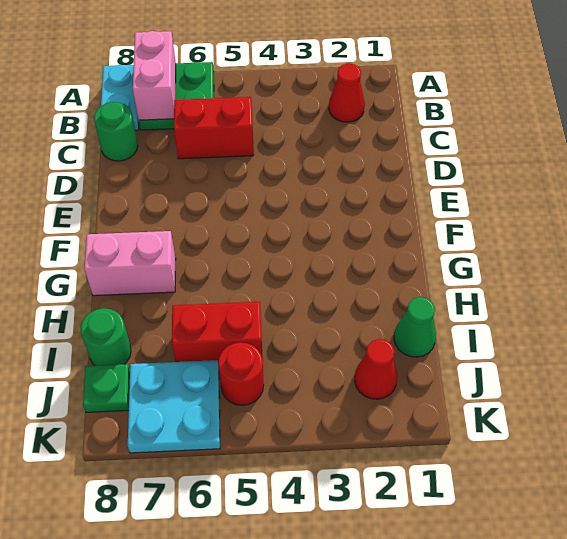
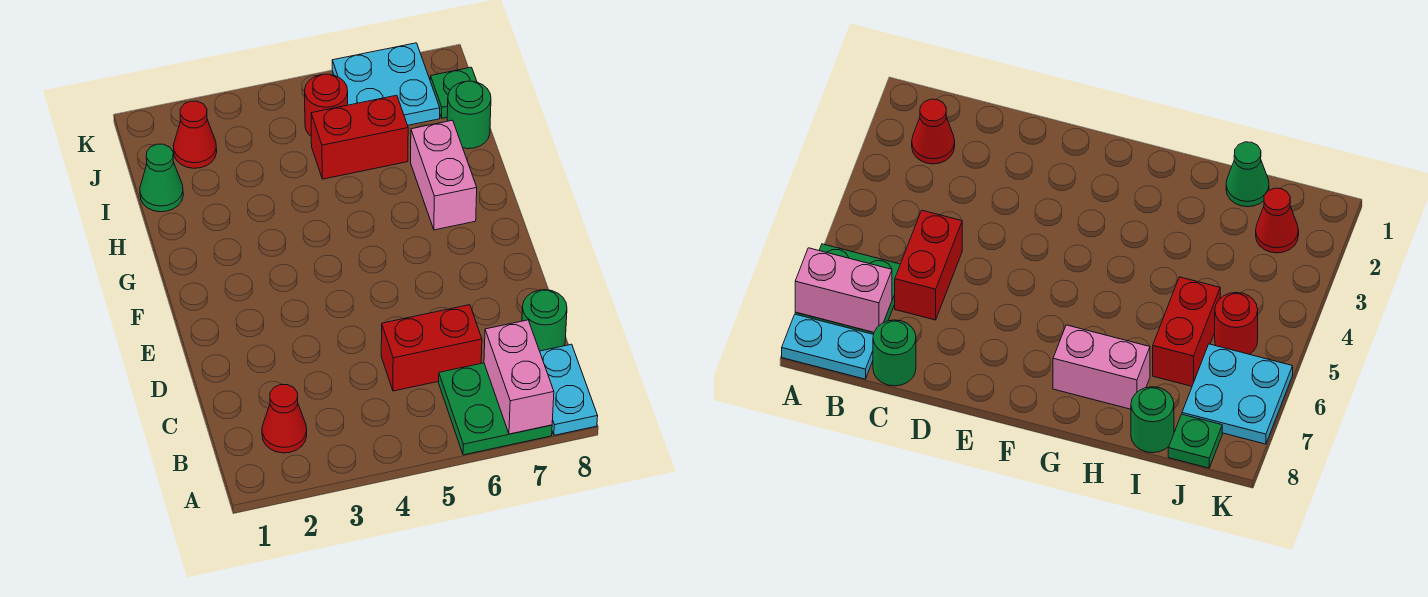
pink 1x2 brick [84,231,176,296] -> pink 1x2 brick turned to [411,120,477,230]

